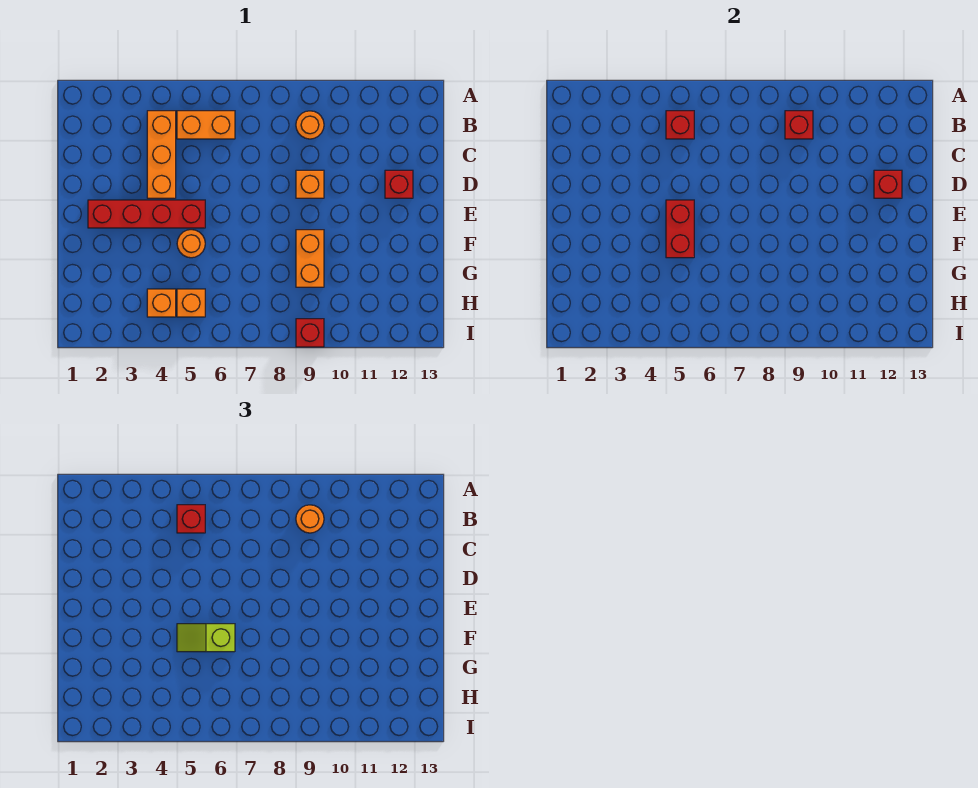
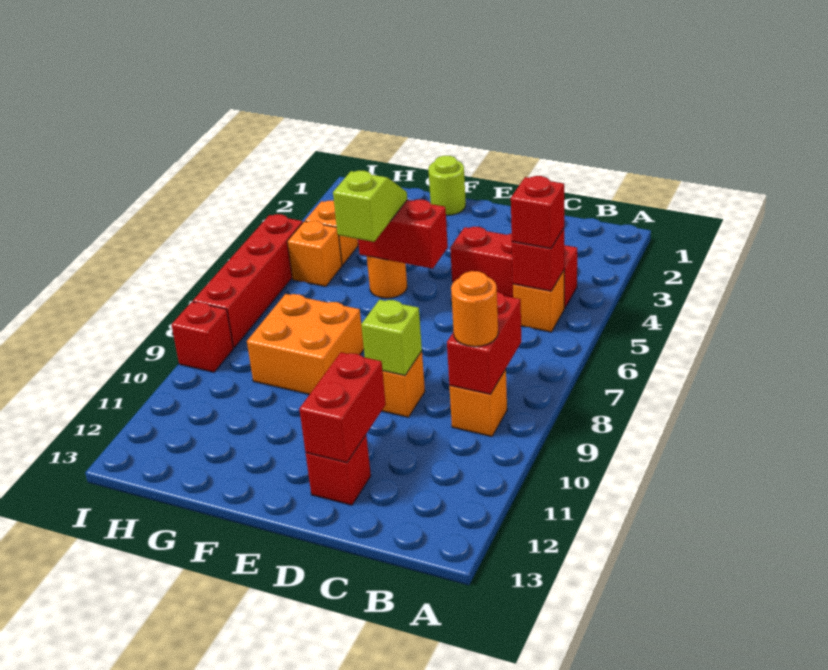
orange 1x3 brick [147,111,176,198] -> red 1x3 brick [450,227,577,308]
orange 1x2 brick [177,111,235,139] -> orange 1x1 brick [513,271,565,332]
orange 1x1 round brick [296,111,324,139] -> orange 1x1 brick [449,369,507,437]
red 1x1 brick [785,111,813,139] -> red 1x2 brick [447,292,521,394]
none -> lime 1x1 brick [361,300,422,376]
red 1x1 brick [874,170,902,198] -> red 1x2 brick [299,352,386,463]
red 1x4 brick [88,200,205,228] -> red 1x4 brick moved to [193,214,303,348]
none -> lime 1x1 round brick [428,156,466,215]
orange 1x2 brick [296,230,324,287] -> orange 2x2 brick [247,294,364,395]

